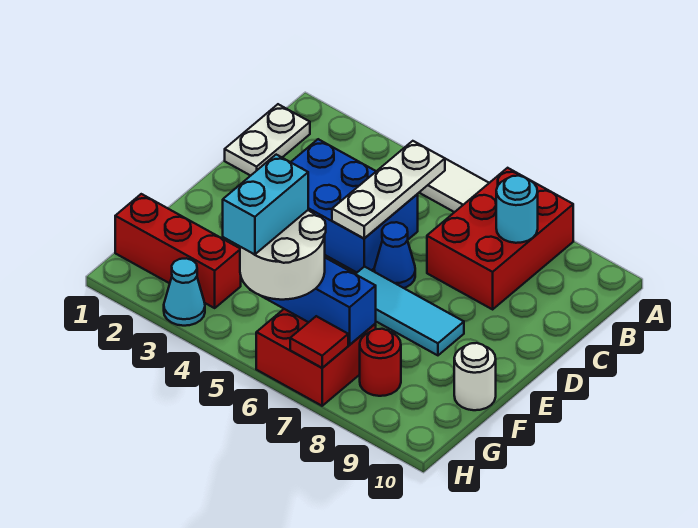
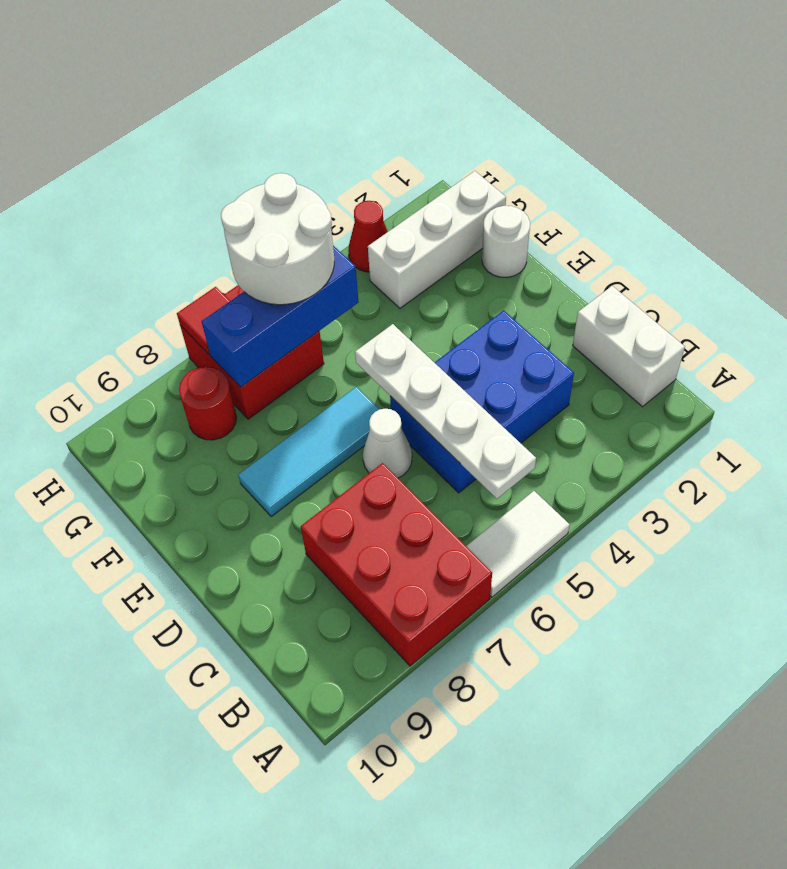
white 1x2 plate [225,104,310,176] -> white 1x2 brick [573,286,685,407]
white 1x3 plate [332,141,445,238] -> white 1x4 plate [355,324,536,499]
cyan 1x1 round brick [496,176,538,243] -> none
blue 1x1 cone [374,222,415,288] -> white 1x1 cone [363,408,412,478]
white 1x1 round brick [454,343,496,410] -> white 1x1 round brick moved to [482,206,530,278]
red 1x3 brick [115,194,241,308] -> white 1x3 brick [368,171,506,308]
cyan 1x2 brick [223,155,308,255] -> none
cyan 1x1 cone [164,258,205,326] -> red 1x1 cone [348,201,388,272]

